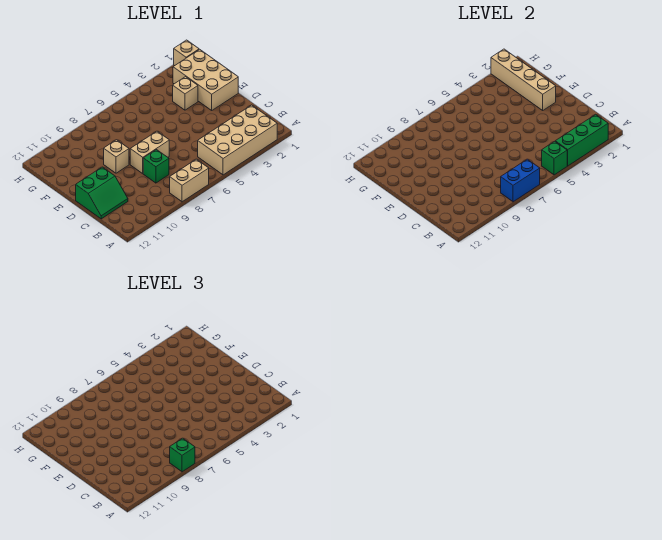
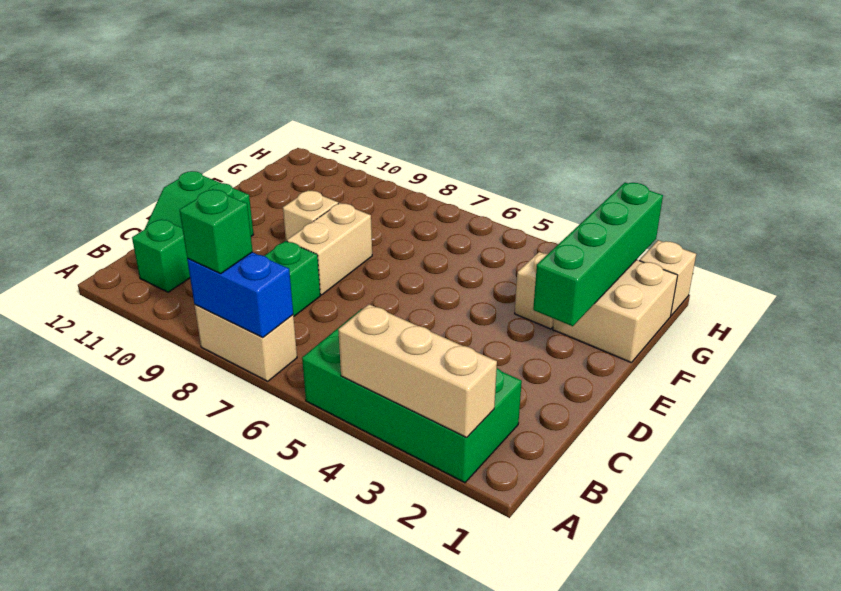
tan 2x4 brick [198,105,277,175] -> green 2x4 brick [302,309,522,483]
green 1x3 brick [555,114,608,166] -> tan 1x3 brick [338,304,497,438]
green 1x1 brick [542,141,567,175] -> green 1x1 brick moved to [132,219,190,292]
tan 1x2 brick [130,131,169,174] -> tan 1x2 brick turned to [287,203,372,295]
tan 2x3 brick [173,49,238,110] -> tan 2x2 brick [553,260,678,362]
tan 1x4 brick [491,49,556,110] -> green 1x4 brick [533,183,663,326]

